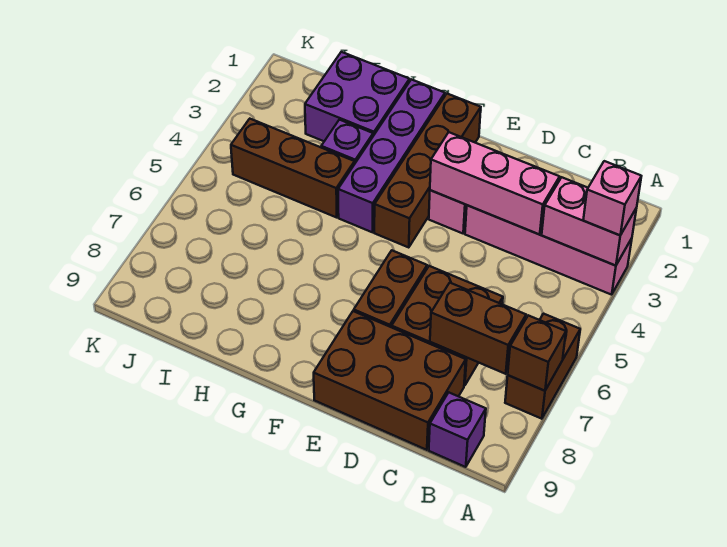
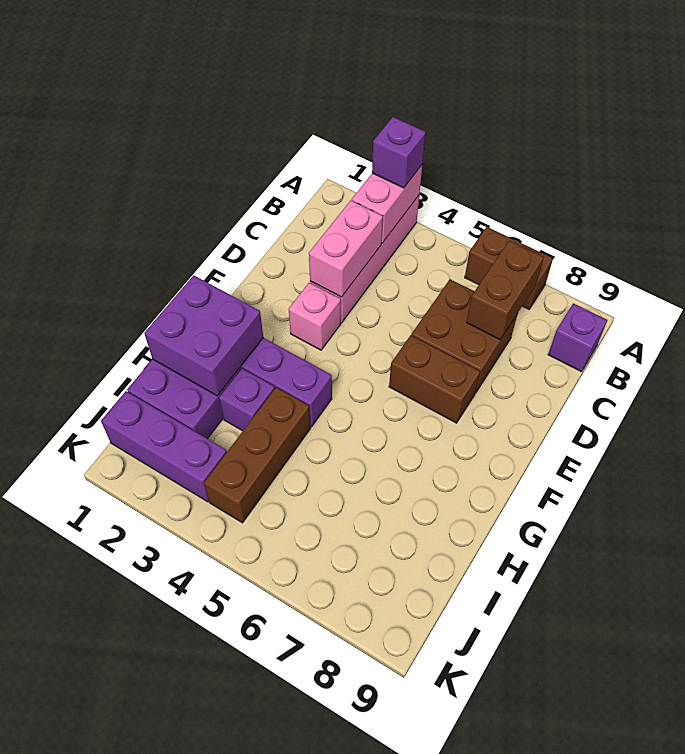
pink 1x1 brick [583,161,641,235] -> purple 1x1 brick [372,117,426,188]
brown 1x1 brick [508,315,566,391] -> none
pink 1x3 brick [430,132,560,235] -> pink 1x2 brick [309,200,383,297]
brown 2x3 brick [314,311,466,450] -> none
brown 1x4 brick [374,94,481,248] -> none
none -> purple 2x2 brick [144,275,263,396]
none -> purple 1x3 brick [101,391,227,502]

